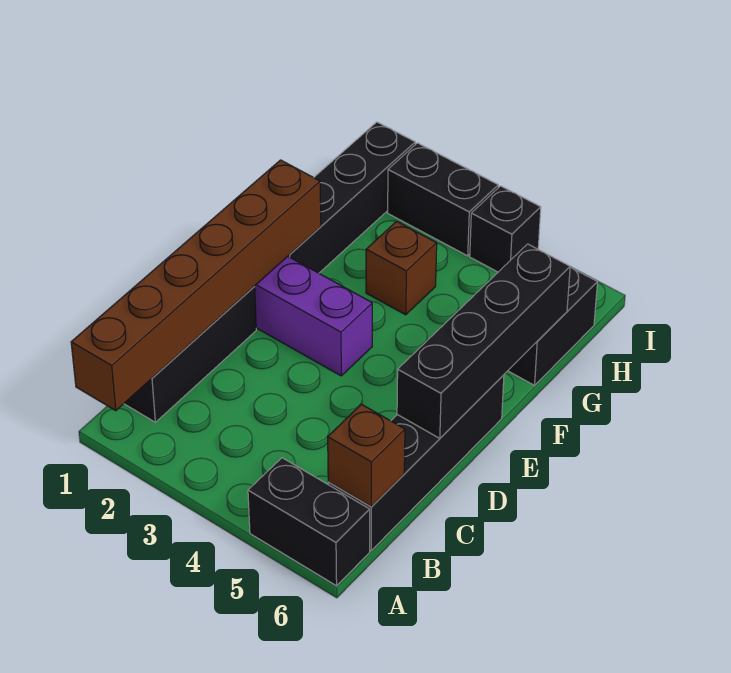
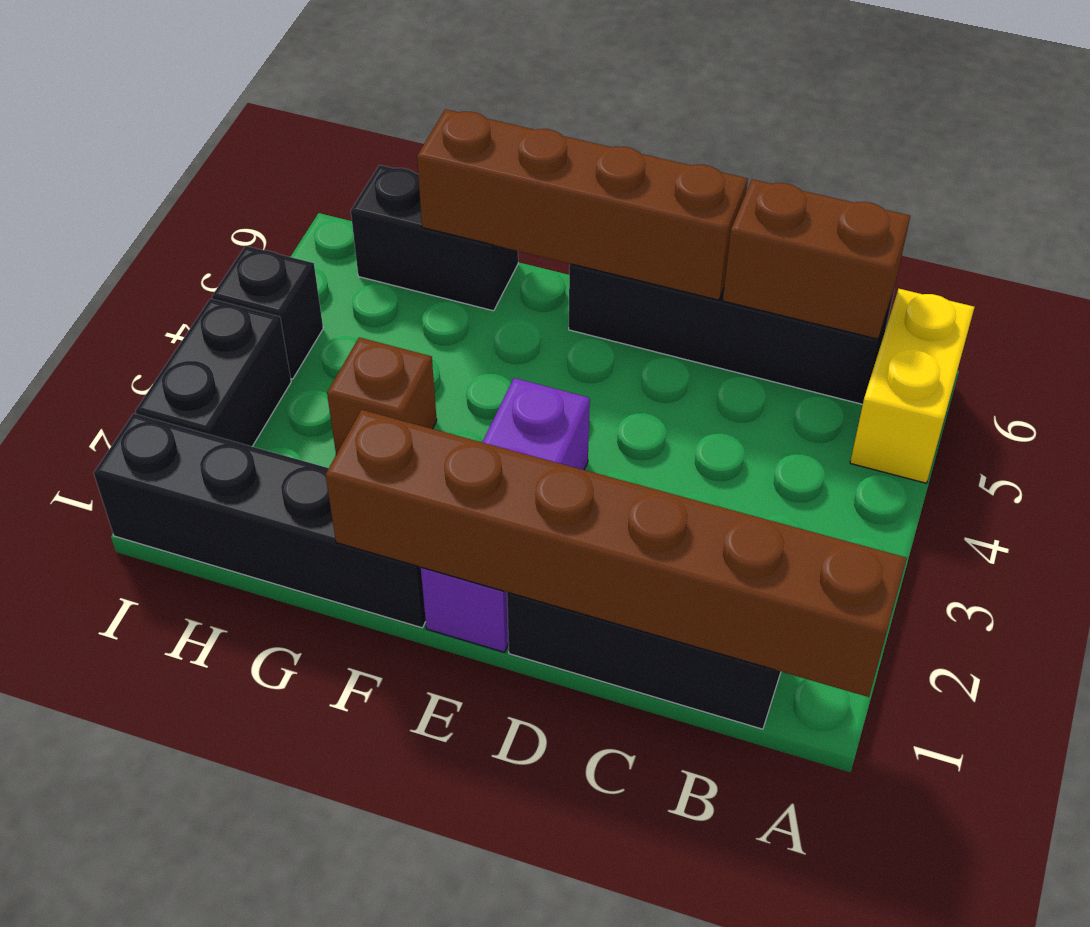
black 1x2 brick [248,458,370,586] -> yellow 1x2 brick [850,289,974,483]
brown 1x1 brick [328,404,405,507] -> brown 1x2 brick [723,179,910,339]
black 1x4 brick [397,244,570,438] -> brown 1x4 brick [417,109,748,300]

